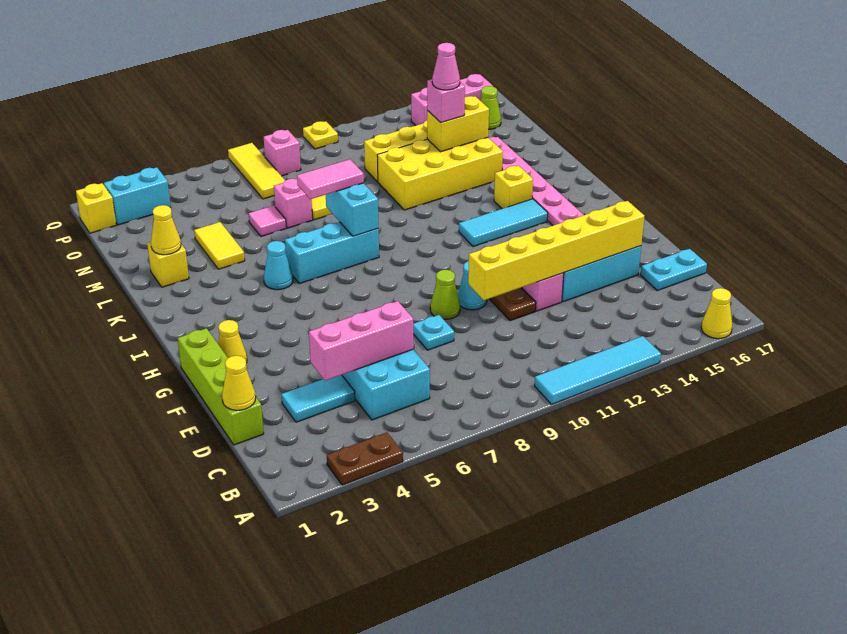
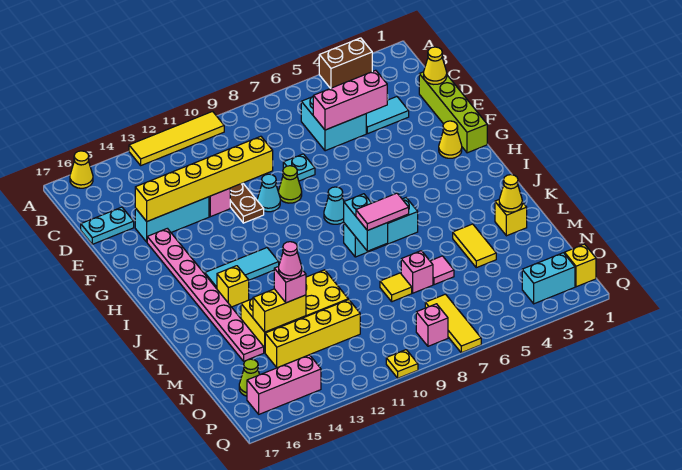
brown 1x2 plate [327,432,403,485] -> brown 1x2 brick [319,38,372,88]
cyan 1x4 tile [535,336,661,404] -> yellow 1x4 tile [129,111,224,165]
cyan 1x1 cone [264,241,293,290] -> cyan 1x1 cone moved to [324,187,344,224]

